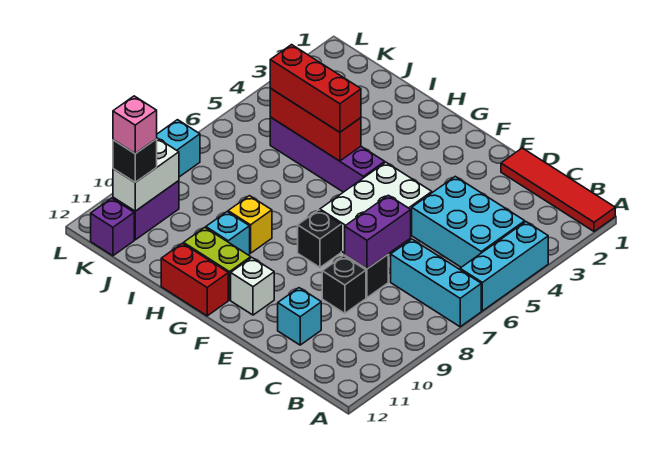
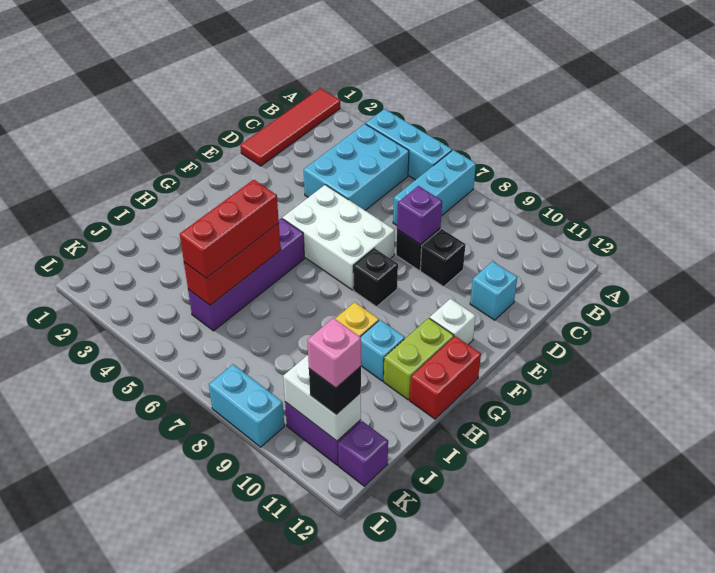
purple 1x2 brick [345,195,411,269] -> purple 1x1 brick [397,186,442,245]

